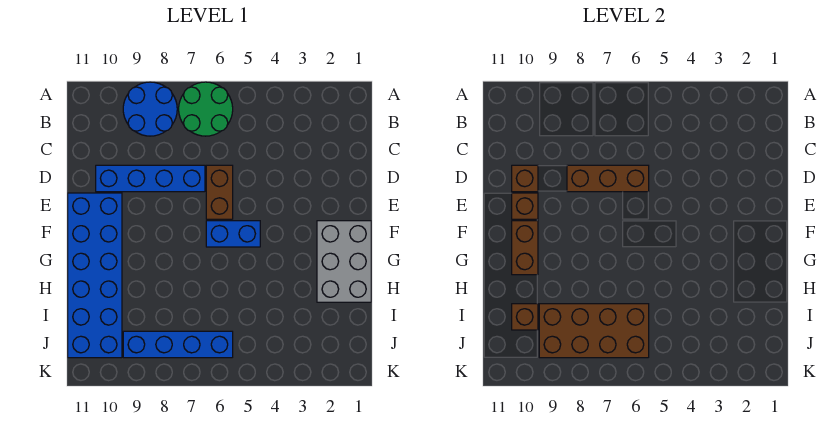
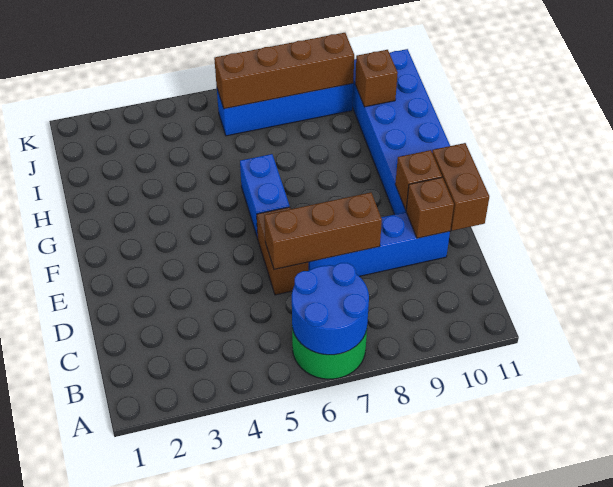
blue 2x2 round brick [123,82,177,136] -> blue 2x2 round brick moved to [292,263,369,355]
grey 2x3 brick [317,221,371,302] -> none
blue 1x2 brick [206,221,260,247] -> blue 1x2 brick turned to [240,154,290,238]
brown 1x2 brick [512,221,538,275] -> brown 1x2 brick moved to [432,143,489,231]
brown 2x4 brick [539,304,649,358] -> brown 1x4 brick [214,33,354,109]

